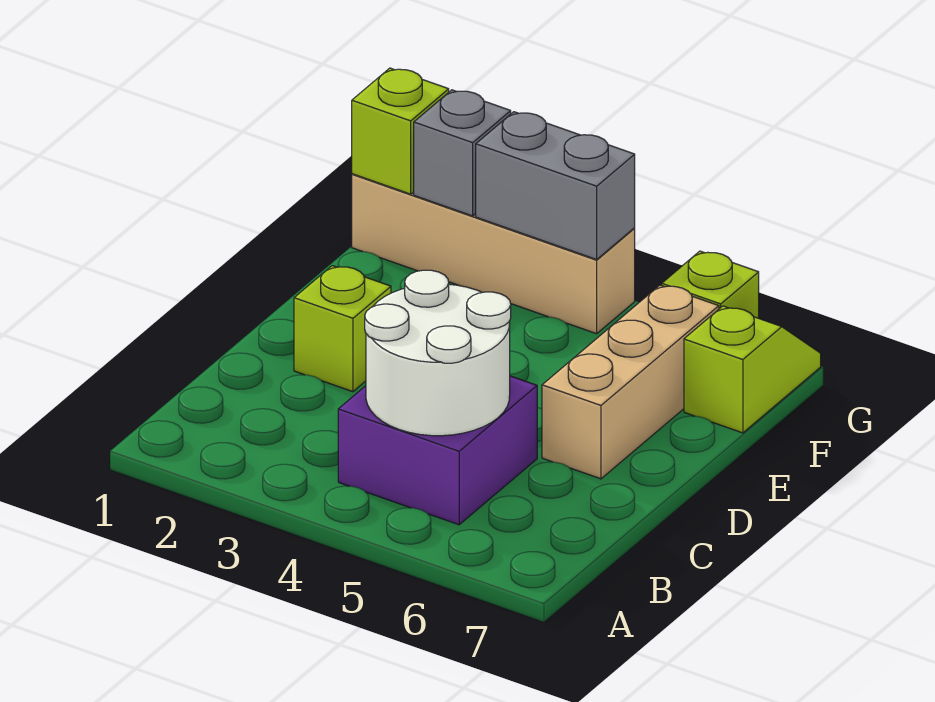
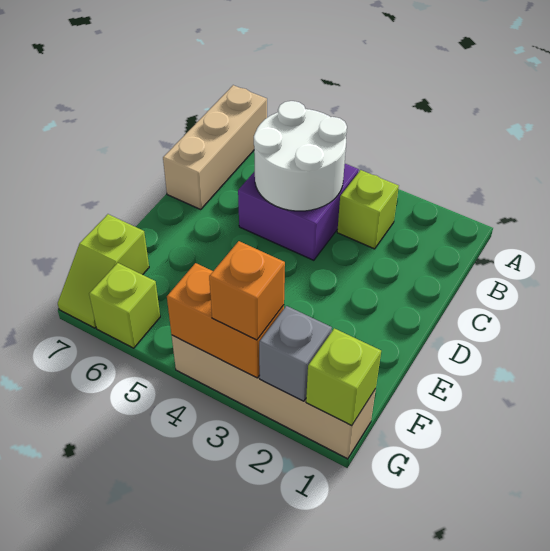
lime 1x1 brick [294,266,391,392] -> lime 1x1 brick moved to [337,170,399,249]
tan 1x3 brick [542,285,719,479] -> tan 1x3 brick moved to [163,85,267,209]
grey 1x2 brick [476,112,635,259] -> orange 1x2 brick [167,263,284,378]
none -> orange 1x1 brick [209,241,285,340]

